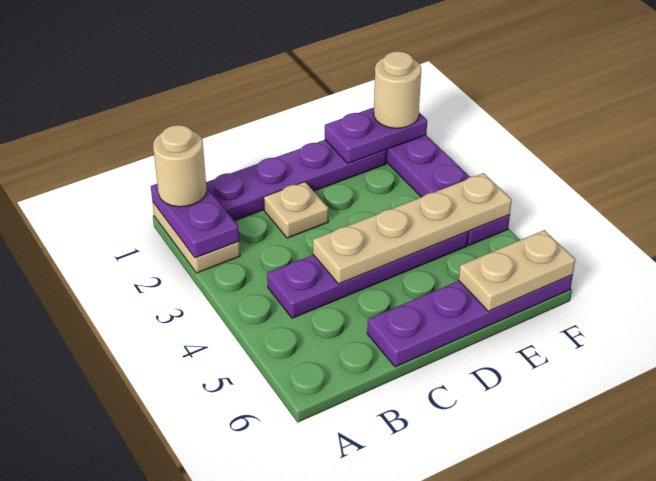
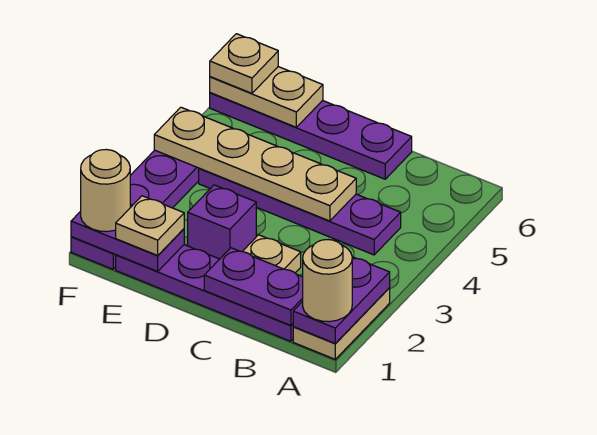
none -> purple 1x2 plate [204,248,303,325]
none -> purple 1x1 brick [188,185,256,259]
none -> tan 1x1 plate [116,196,184,255]
none -> tan 1x1 plate [210,34,278,93]

